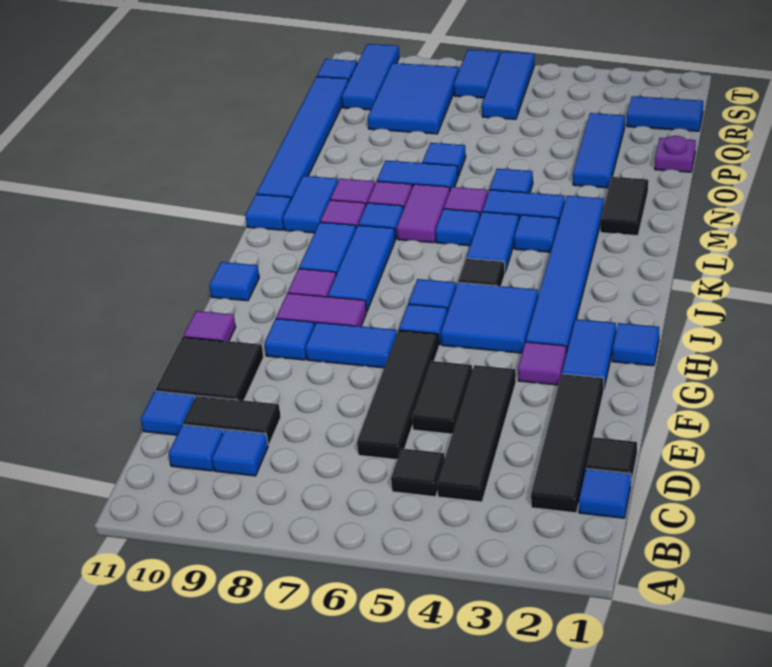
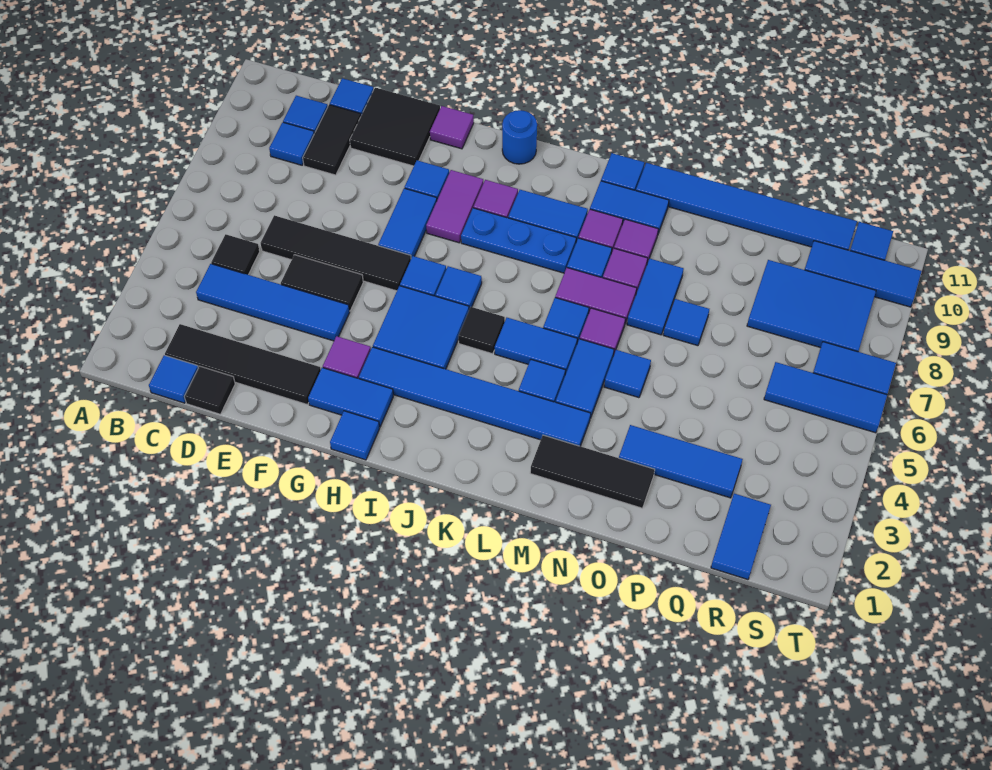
black 1x4 tile [437,365,516,502] -> blue 1x4 tile [196,264,350,341]
blue 1x3 tile [328,225,395,311] -> blue 1x3 plate [461,208,576,273]
blue 1x1 tile [209,262,259,301] -> blue 1x1 round brick [502,110,537,164]
black 1x2 tile [600,177,648,236] -> black 1x3 tile [530,435,655,508]
purple 1x1 plate [655,136,696,172] -> none

